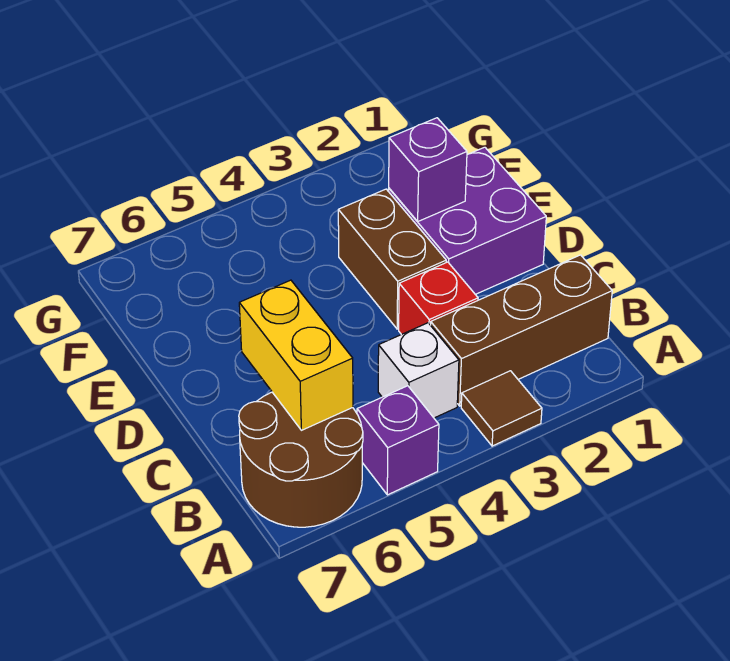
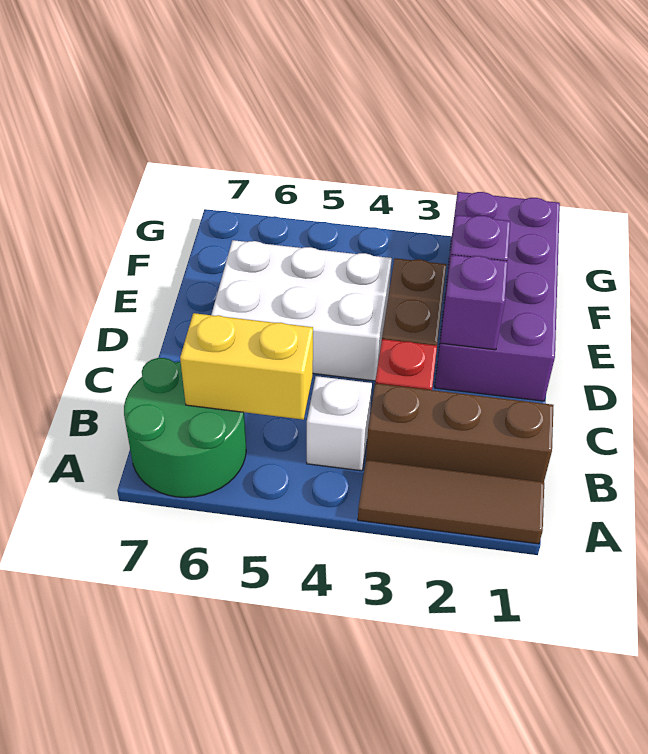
brown 1x1 tile [461,371,542,446] -> brown 1x3 tile [358,460,544,544]
purple 1x1 brick [357,386,439,495] -> purple 1x1 brick moved to [440,255,508,350]
brown 2x2 round brick [239,392,363,527] -> green 2x2 round brick [124,358,246,498]
yellow 1x2 brick [239,280,353,430] -> yellow 1x2 brick turned to [180,313,313,420]
purple 2x2 brick [389,147,546,294] -> purple 2x4 brick [435,192,560,401]
none -> white 2x3 brick [211,240,392,381]

